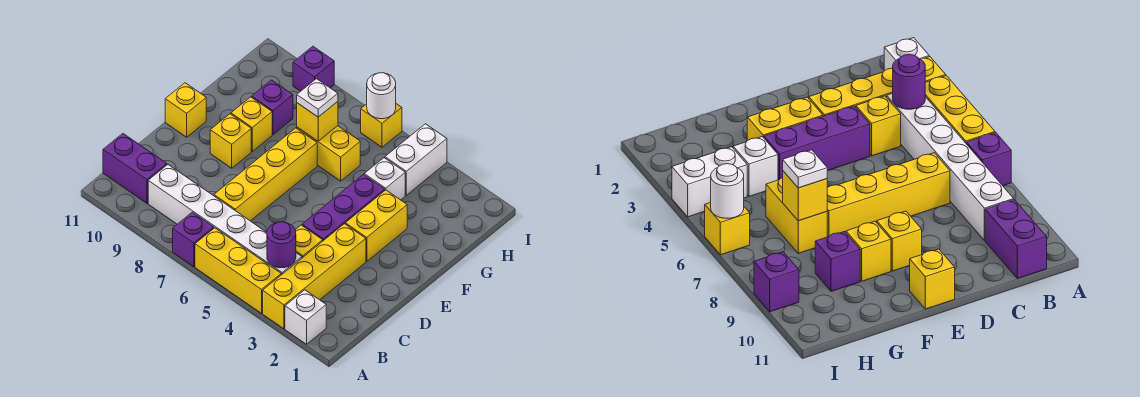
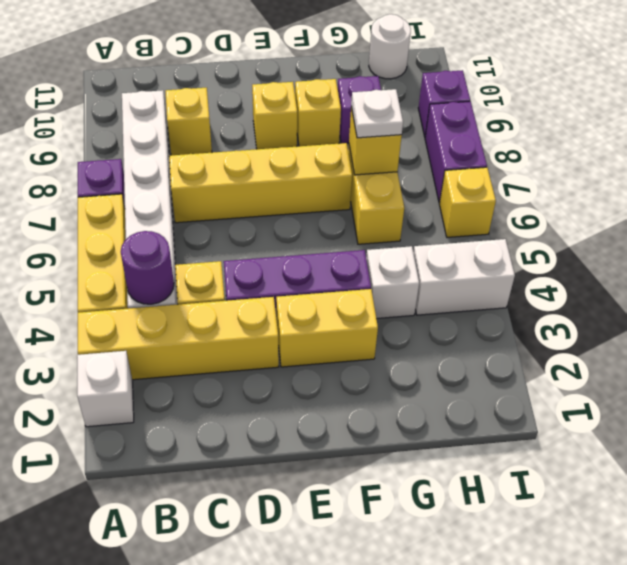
purple 1x2 brick [103,134,167,203] -> purple 1x2 brick moved to [425,101,487,203]
yellow 1x1 brick [165,83,206,137] -> yellow 1x1 brick moved to [166,88,212,155]
white 1x1 round brick [367,73,396,119] -> white 1x1 round brick moved to [369,14,411,79]

